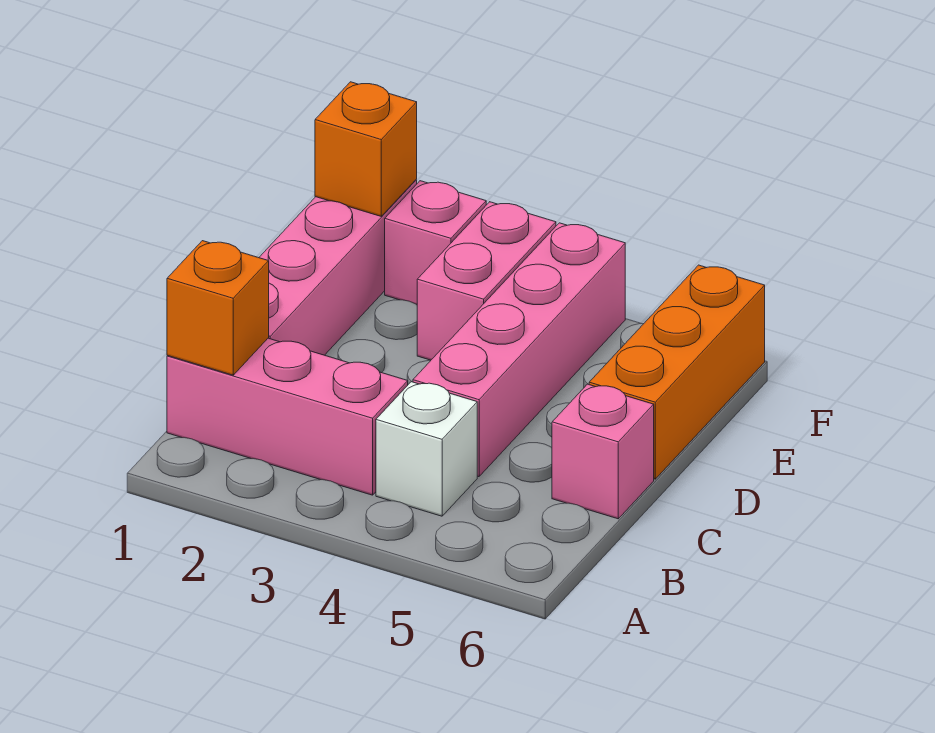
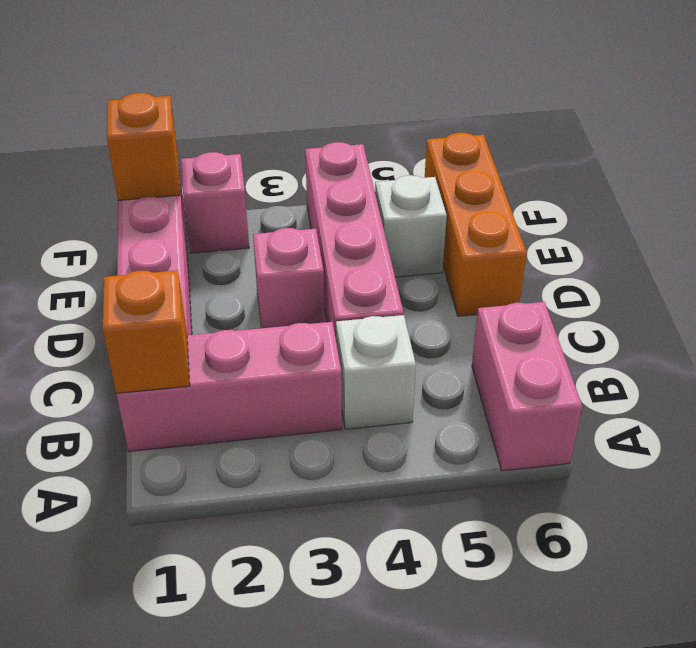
pink 1x1 brick [552,384,654,519] -> pink 1x1 brick moved to [253,228,325,328]
pink 1x2 brick [417,202,556,360] -> pink 1x2 brick moved to [472,302,582,471]
none -> white 1x1 brick [375,175,447,277]

